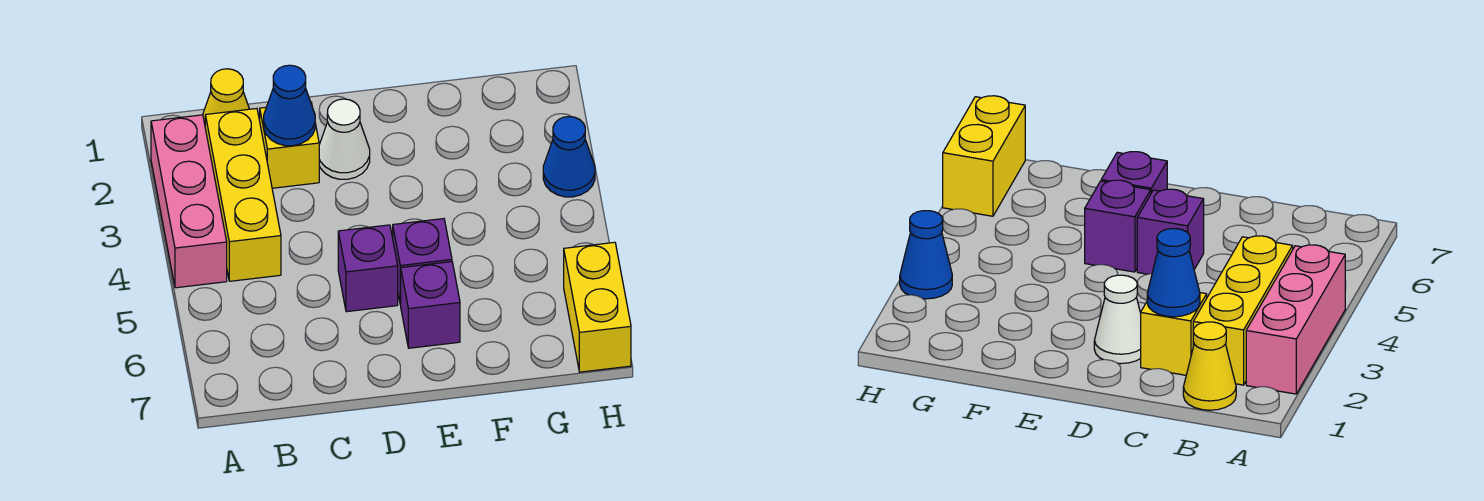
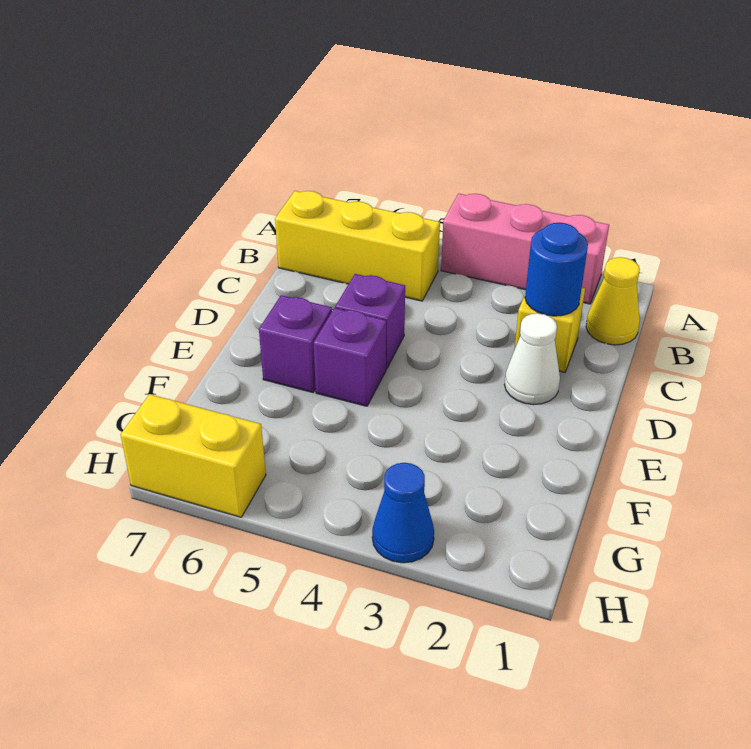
yellow 1x3 brick [205,109,281,281] -> yellow 1x3 brick moved to [275,191,440,301]
blue 1x1 cone [264,65,315,146] -> blue 1x1 round brick [525,223,588,316]

